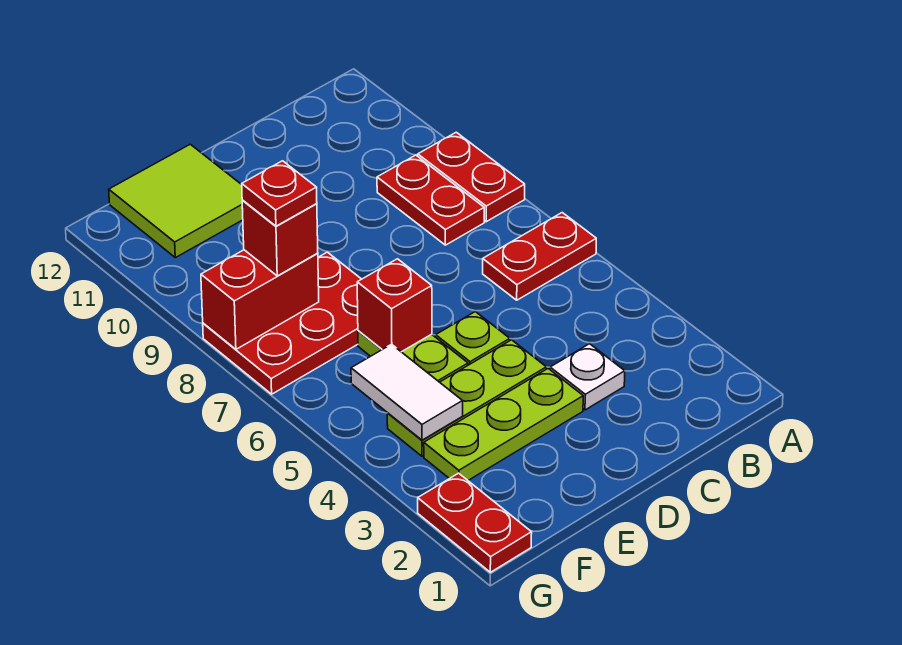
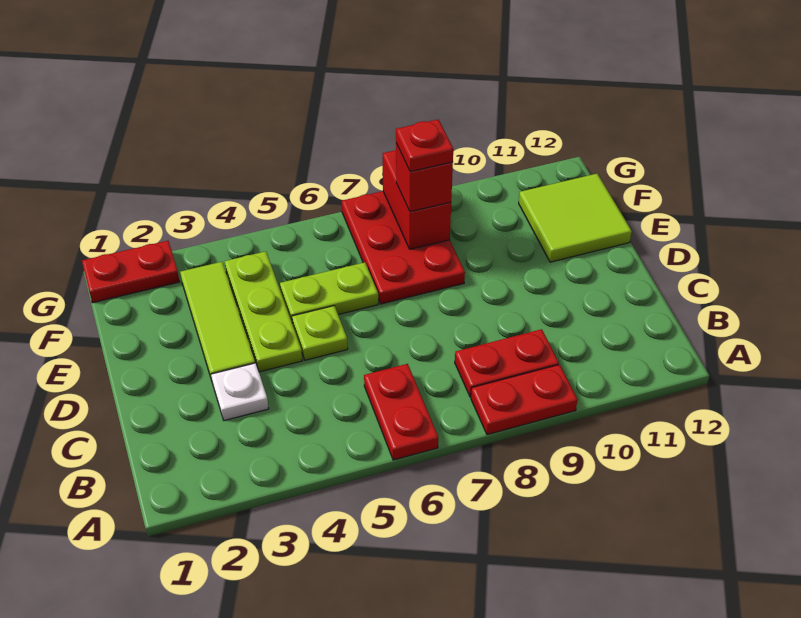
lime 1x3 plate [424,369,583,480] -> lime 1x3 tile [180,262,255,381]
red 1x1 brick [357,259,432,352] -> none
white 1x2 tile [351,344,463,440] -> none

